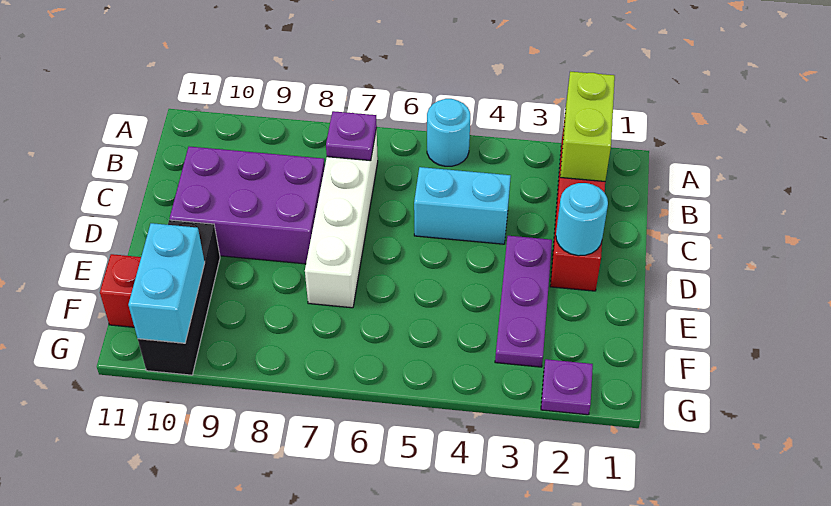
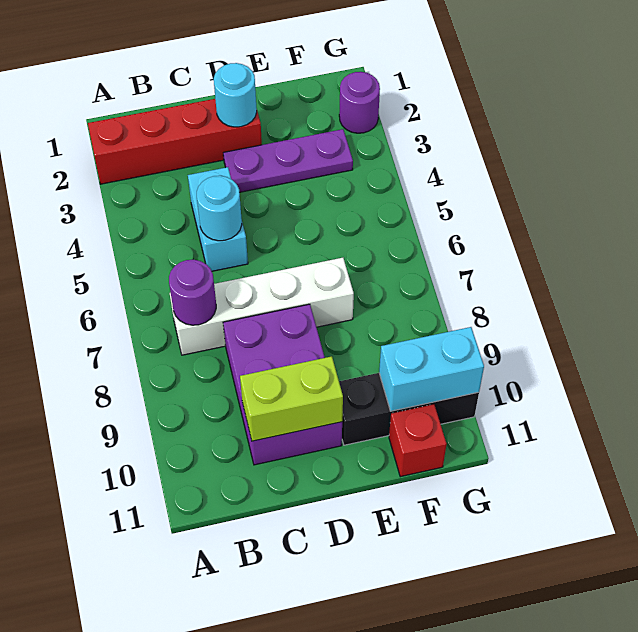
lime 1x2 brick [560,72,615,181] -> lime 1x2 brick moved to [240,356,343,441]
cyan 1x1 round brick [427,99,470,166] -> cyan 1x1 round brick moved to [197,176,242,241]
purple 1x1 plate [326,111,377,161] -> purple 1x1 round brick [169,260,216,325]
purple 1x1 plate [541,359,593,415] -> purple 1x1 round brick [339,72,380,133]

